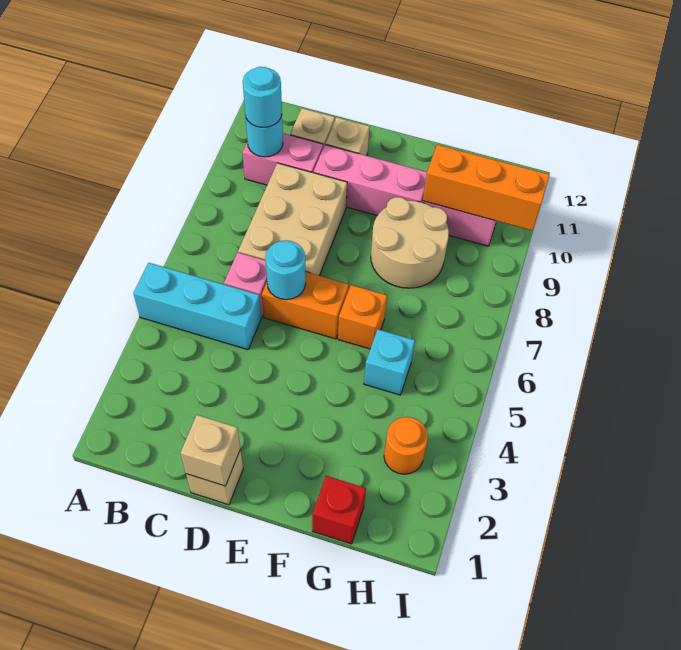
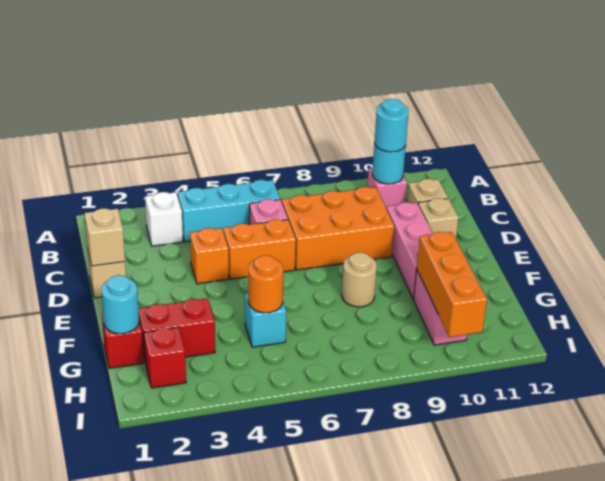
cyan 1x3 brick [133,263,261,350] -> cyan 1x3 brick turned to [178,180,280,242]
none -> white 1x1 brick [145,192,183,246]
pink 1x2 brick [243,133,323,185] -> pink 1x1 brick [367,168,407,209]
tan 2x3 brick [238,163,347,276] -> orange 2x3 brick [282,187,394,270]
orange 1x2 brick [262,272,349,339] -> orange 1x2 brick turned to [224,219,296,279]
cyan 1x1 round brick [266,240,306,300] -> cyan 1x1 round brick moved to [102,275,139,334]
orange 1x1 brick [338,285,387,349] -> orange 1x1 brick moved to [190,228,229,284]
tan 2x2 round brick [371,197,449,288] -> tan 1x1 round brick [342,252,377,307]
none -> red 1x2 brick [138,298,215,363]
none -> red 1x1 brick [144,327,186,388]
orange 1x1 round brick [384,417,428,474] -> orange 1x1 round brick moved to [248,256,283,313]

